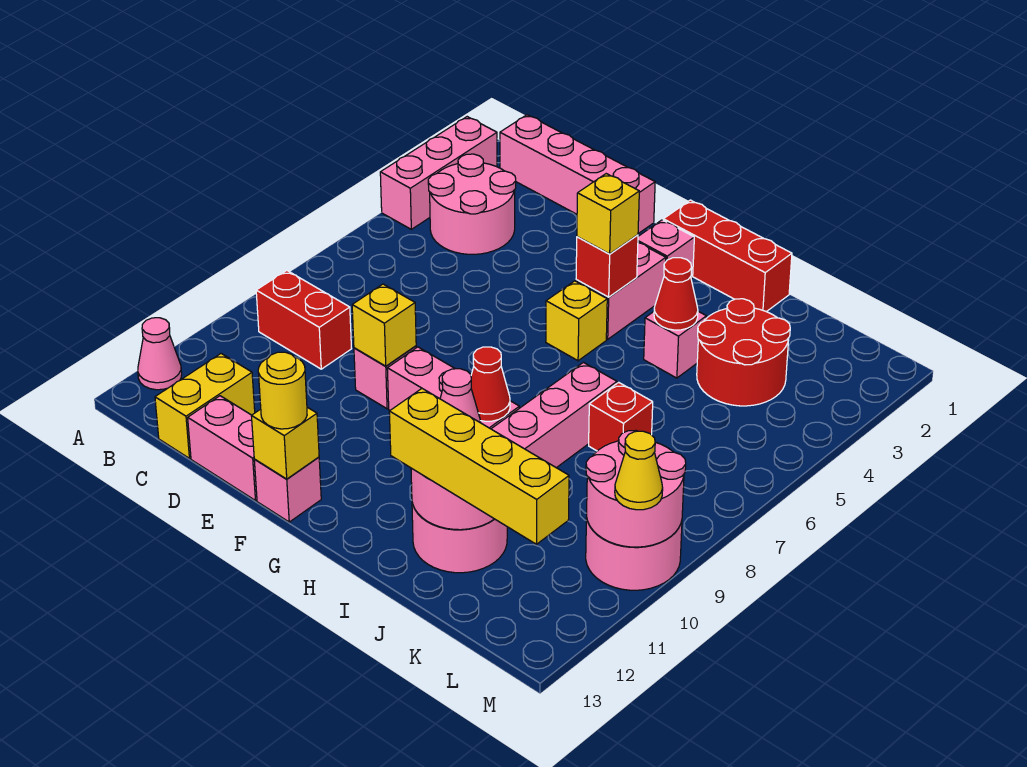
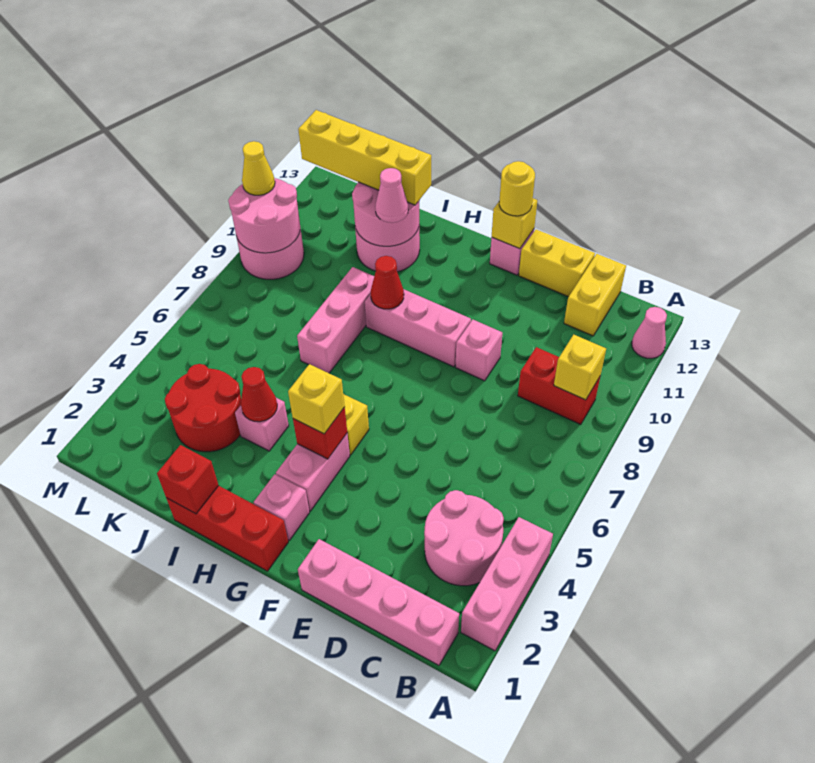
pink 1x2 brick [188,396,257,501] -> yellow 1x2 brick [519,229,595,297]
yellow 1x1 brick [352,284,416,366] -> yellow 1x1 brick moved to [554,335,606,400]
red 1x1 brick [589,382,653,451] -> red 1x1 brick moved to [157,445,219,514]

